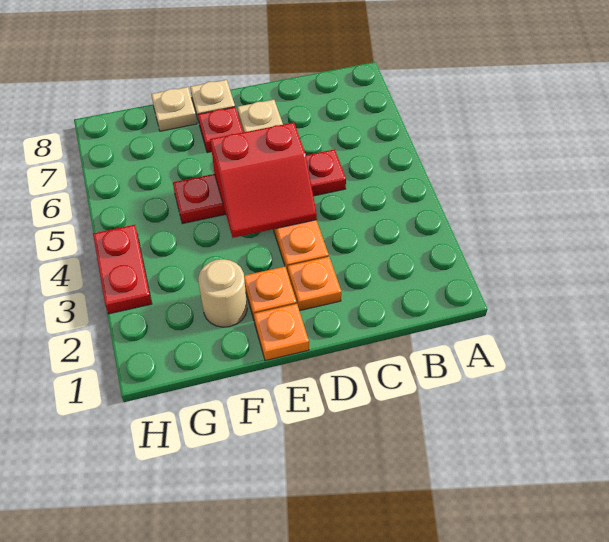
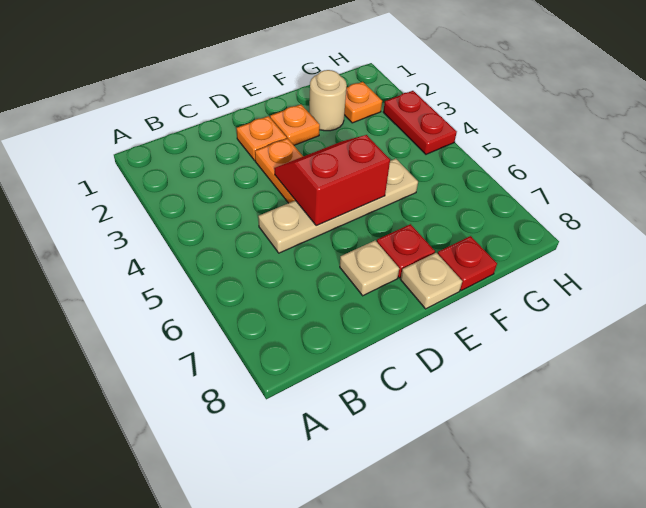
red 1x4 plate [173,149,346,224] -> tan 1x4 plate [258,159,418,253]
orange 1x1 plate [254,304,309,361] -> orange 1x1 plate moved to [344,82,382,123]
tan 1x1 plate [151,87,197,131] -> red 1x1 plate [438,236,497,290]

